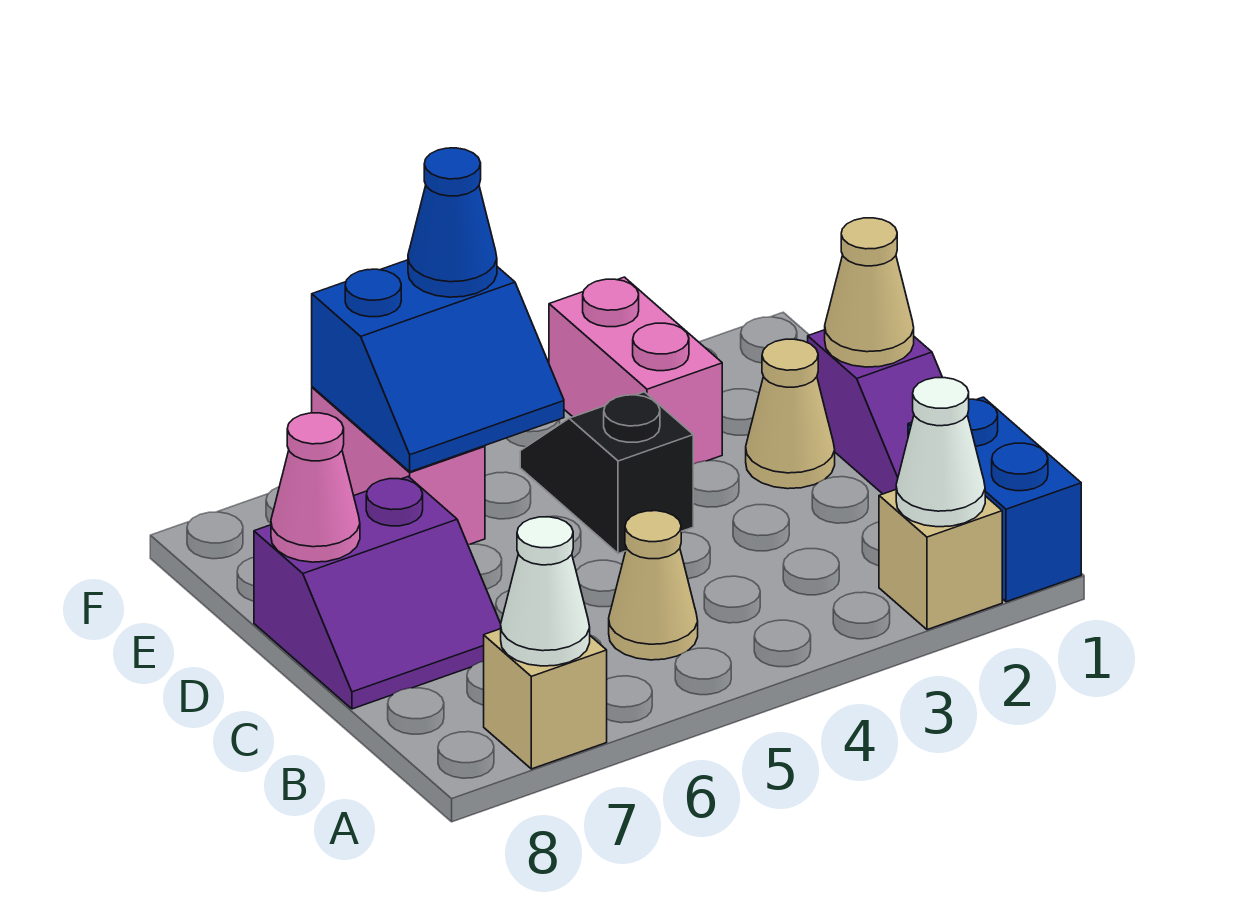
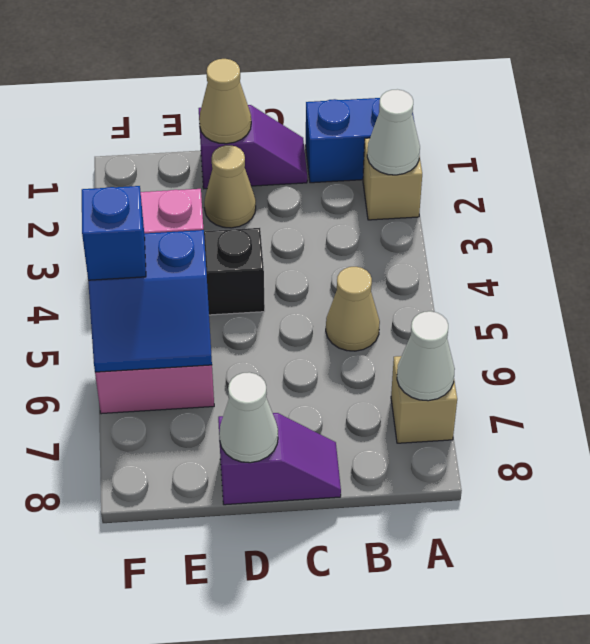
purple 2x2 slope [254,477,501,709] -> purple 1x2 slope [218,413,341,505]
pink 1x1 cone [271,413,360,562] -> white 1x1 cone [219,372,278,463]
blue 2x2 slope [312,260,564,472] -> blue 2x2 slope turned to [88,230,212,372]
blue 1x1 cone [408,148,497,297] -> blue 1x1 brick [82,186,146,280]

